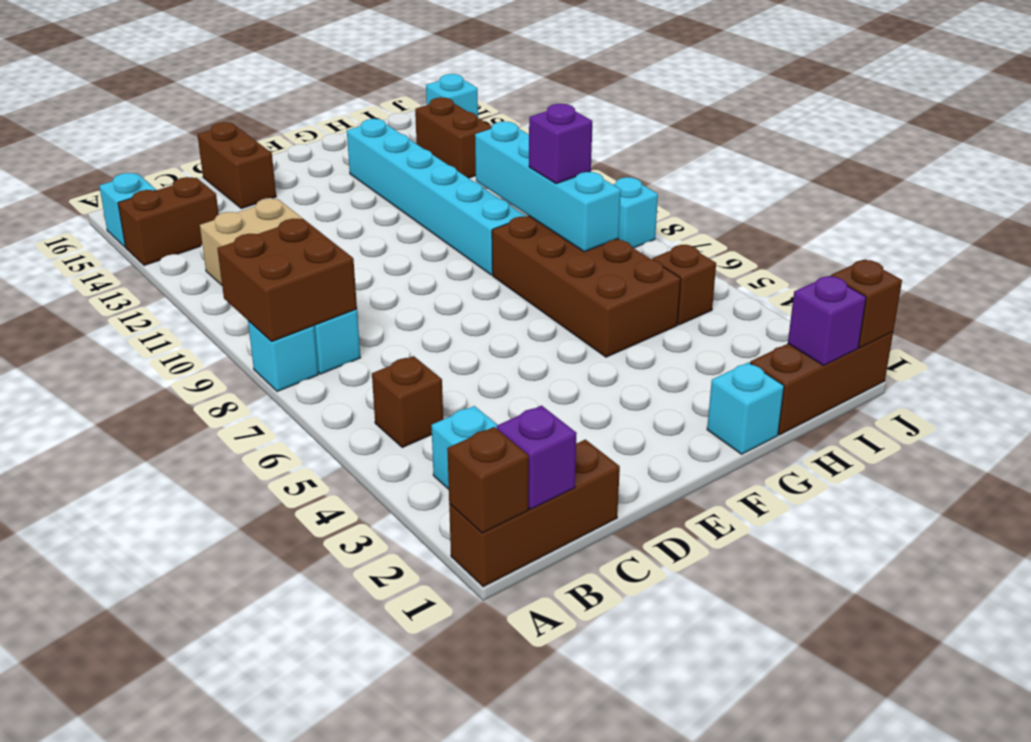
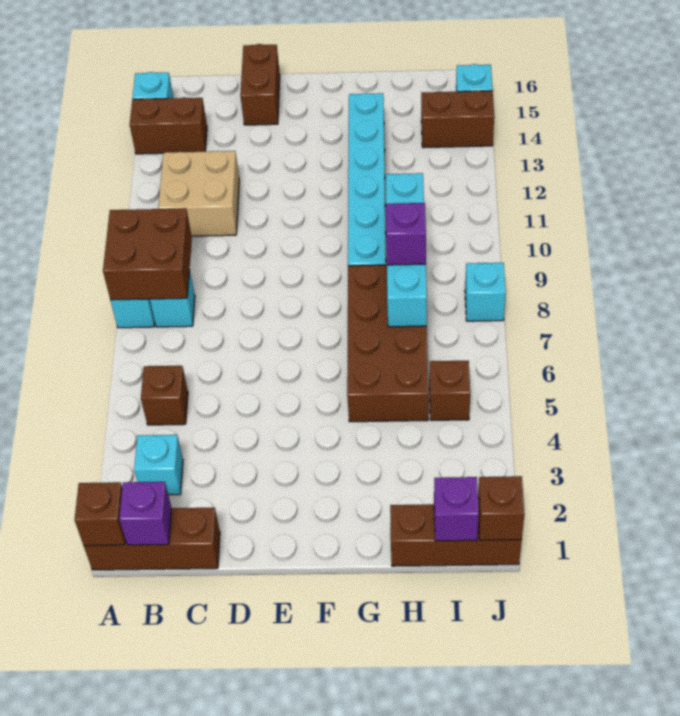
cyan 1x1 brick [707,362,784,454] -> none
brown 1x2 brick [415,97,492,178] -> brown 1x2 brick turned to [421,90,494,148]

